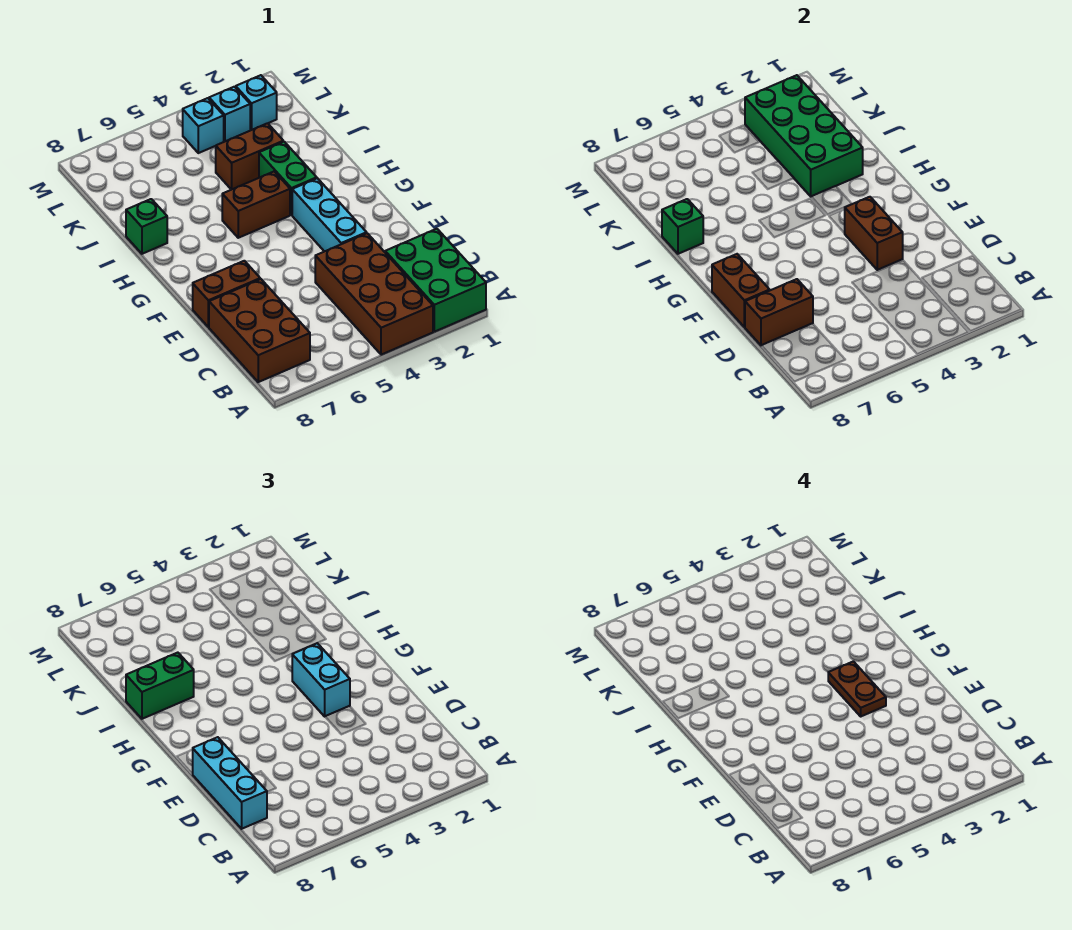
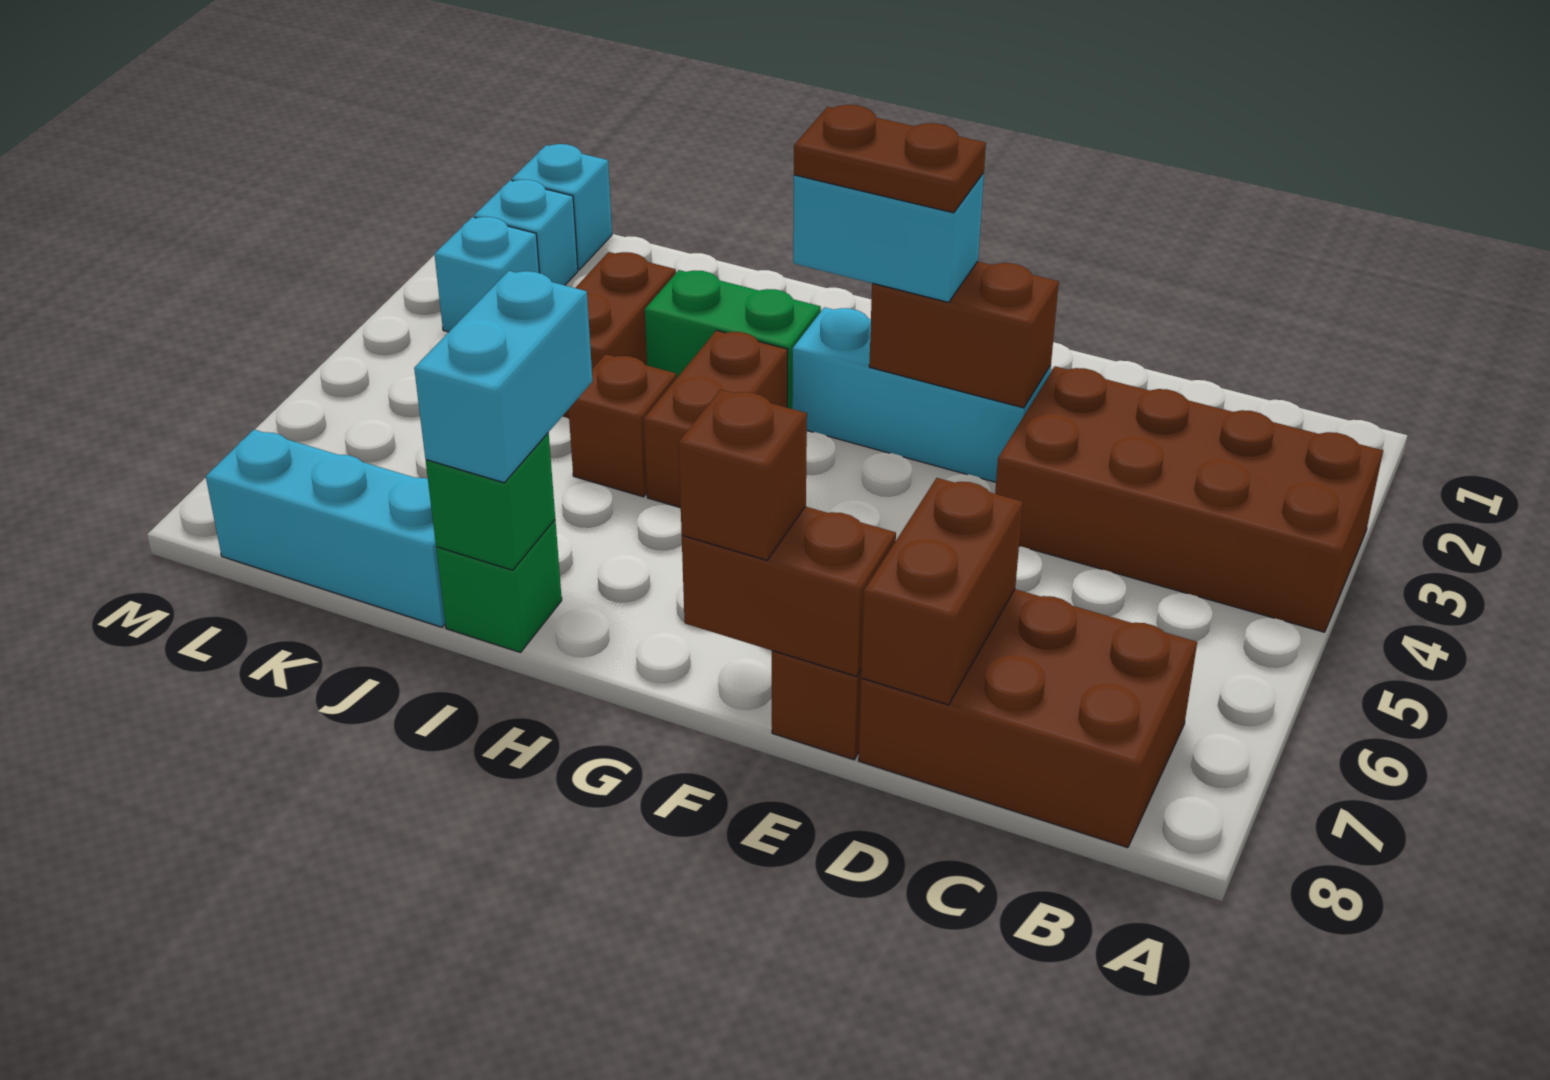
green 2x3 brick [385,229,486,332] -> none
cyan 1x3 brick [193,737,267,829] -> cyan 1x3 brick moved to [206,430,445,627]
none -> brown 1x1 brick [679,390,807,560]
green 2x4 brick [745,75,863,196] -> none
none -> brown 1x1 brick [569,354,677,497]
green 1x2 brick [126,653,194,719] -> cyan 1x2 brick [414,271,592,483]
cyan 1x1 brick [183,98,224,153] -> cyan 1x1 brick moved to [512,144,612,270]

